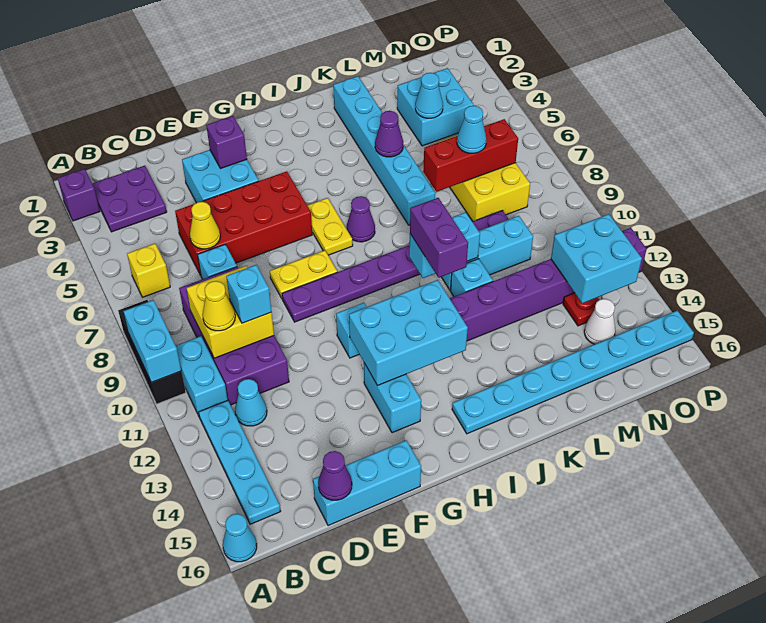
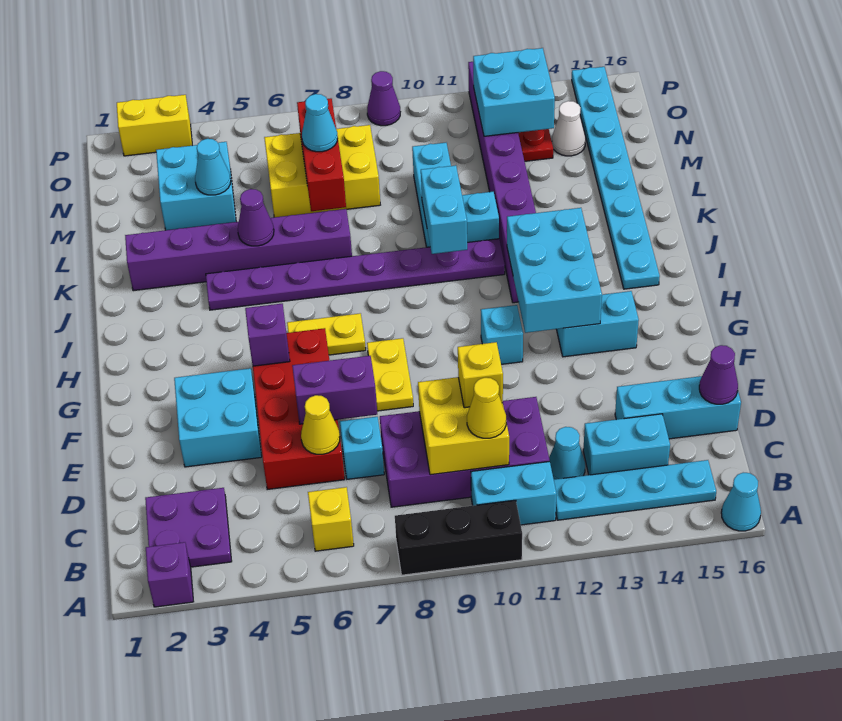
cyan 1x2 brick [123,300,181,382] -> cyan 1x2 brick moved to [583,414,670,475]
cyan 1x1 brick [226,265,271,323] -> yellow 1x1 brick [458,342,503,408]
cyan 1x3 brick [313,440,421,526] -> cyan 1x3 brick turned to [615,376,741,439]
purple 1x1 brick [206,116,247,169] -> purple 1x1 brick moved to [245,304,290,366]
purple 1x8 plate [282,210,509,322] -> purple 1x8 plate turned to [206,239,505,310]
purple 1x1 cone [347,196,375,242] -> purple 1x1 cone moved to [367,71,400,126]
purple 1x2 brick [410,198,468,278] -> purple 1x2 brick moved to [292,356,377,424]
cyan 1x6 brick [333,76,435,225] -> purple 1x6 brick [125,209,352,291]
none -> yellow 1x2 brick [117,95,192,156]

